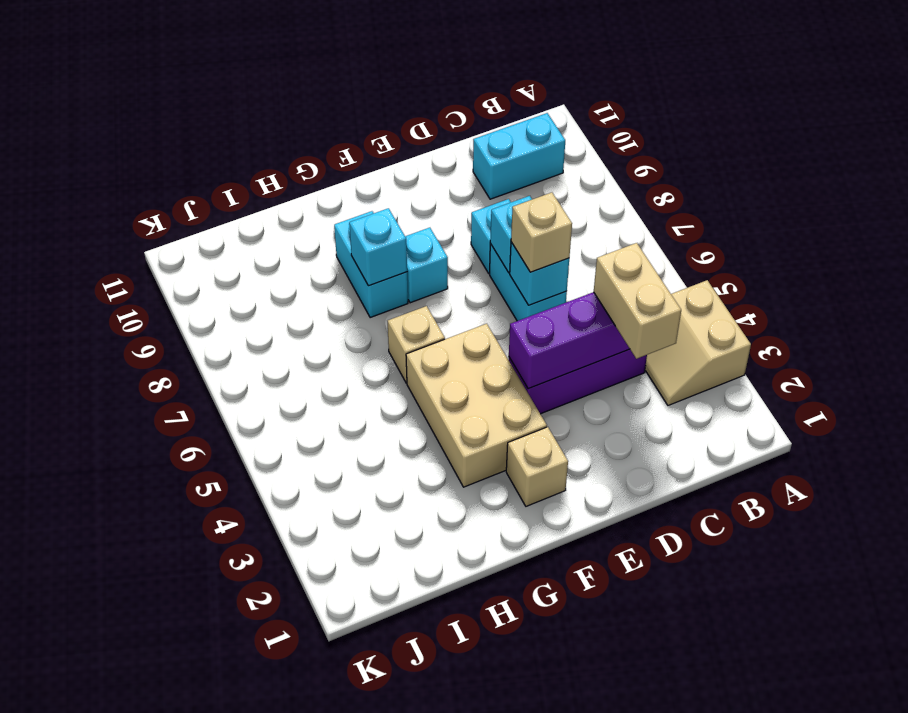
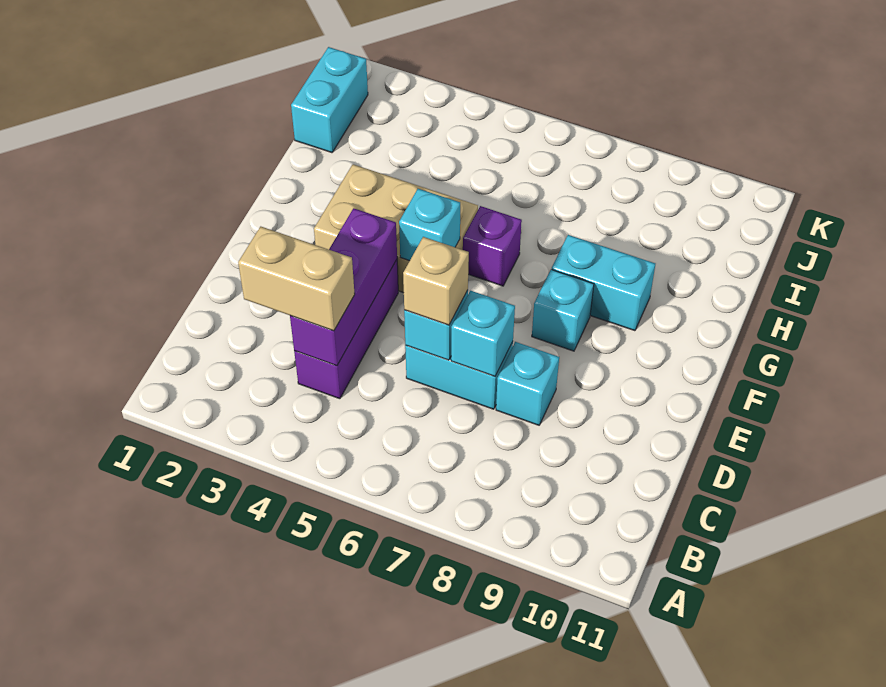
tan 2x2 slope [645,280,751,406] -> none
cyan 1x2 brick [473,113,565,199] -> cyan 1x2 brick moved to [291,47,368,153]
tan 1x1 brick [506,427,568,506] -> none
tan 1x1 brick [388,306,445,383] -> purple 1x1 brick [463,206,522,286]
cyan 1x1 brick [349,208,407,286] -> cyan 1x1 brick moved to [399,189,460,261]

